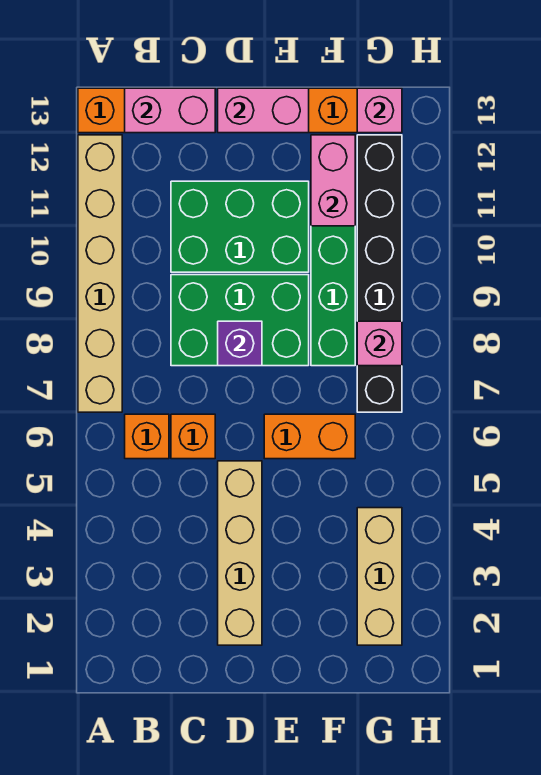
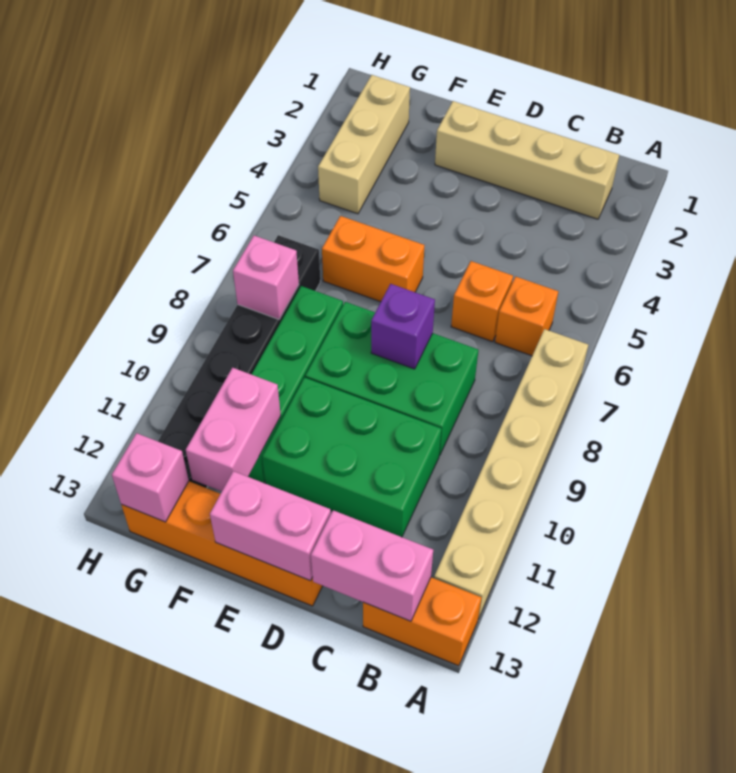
tan 1x4 brick [218,461,262,645] -> tan 1x4 brick turned to [435,101,619,219]

